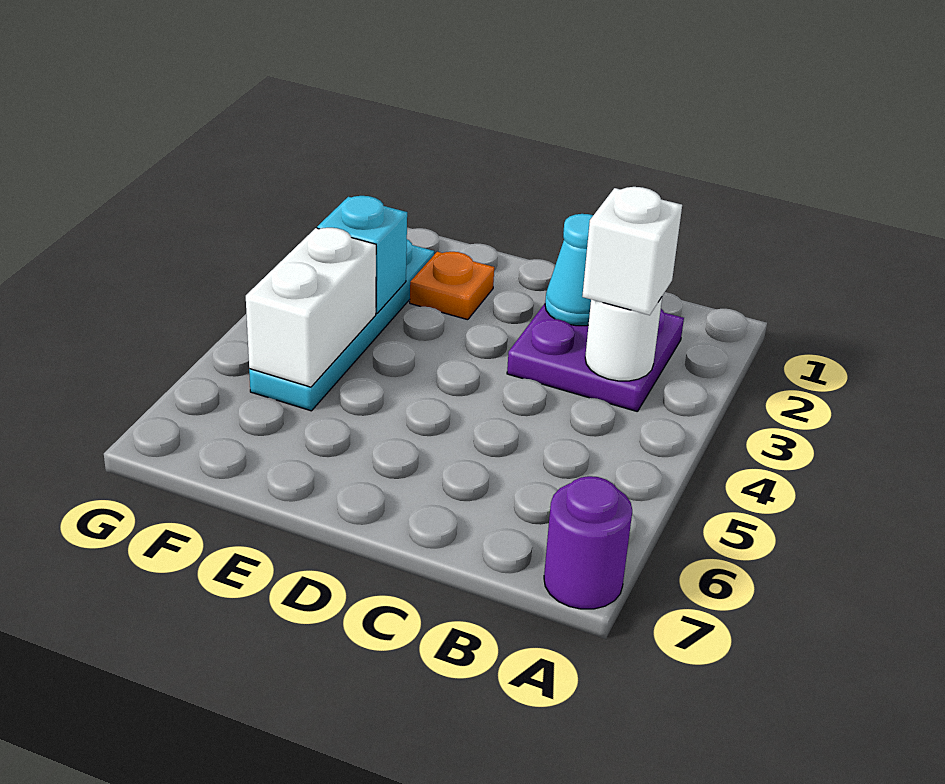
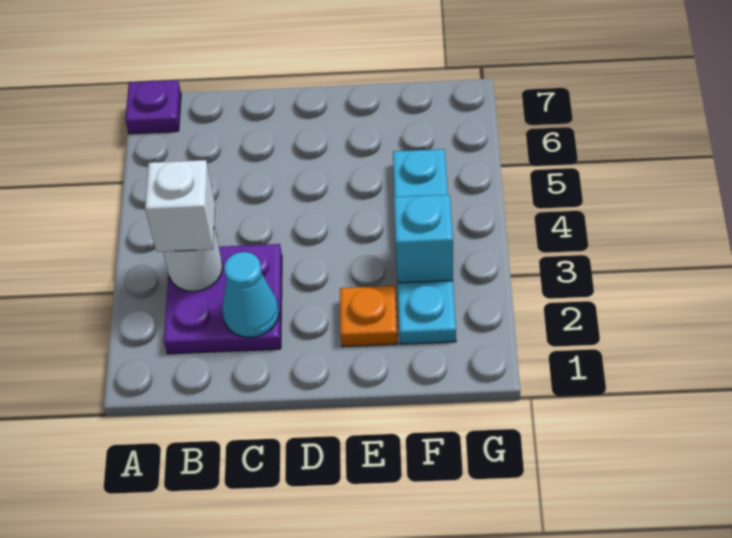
purple 1x1 round brick [544,476,632,609] -> purple 1x1 plate [125,80,181,134]
white 1x2 brick [246,228,376,387] -> none

